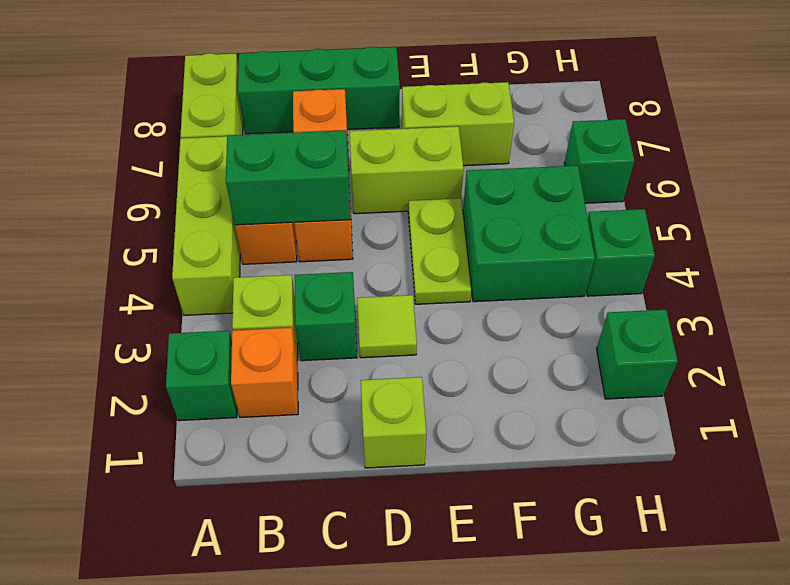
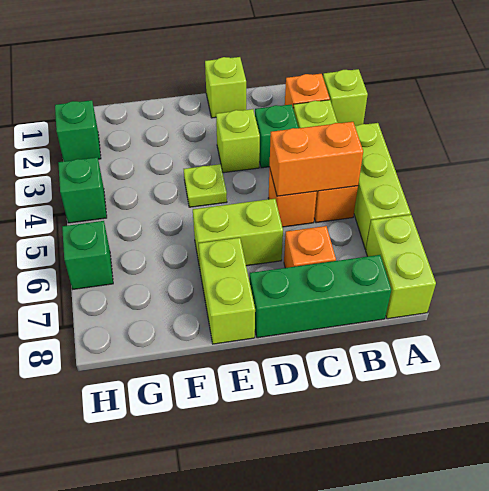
green 1x1 brick [166,331,237,421] -> lime 1x1 brick [323,69,368,126]
green 1x2 brick [226,130,351,225] -> orange 1x2 brick [270,122,363,196]
lime 1x1 tile [357,295,417,358] -> lime 1x1 brick [216,109,260,173]
lime 1x2 plate [408,198,471,304] -> lime 1x1 plate [184,164,227,207]
lime 1x2 brick [402,82,514,166] -> lime 1x2 brick turned to [198,238,255,344]
green 2x2 brick [463,165,595,302] -> none

